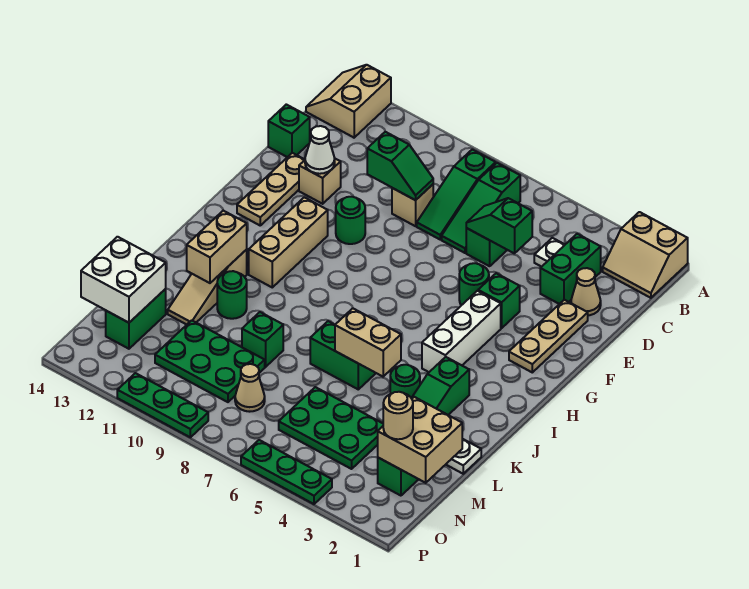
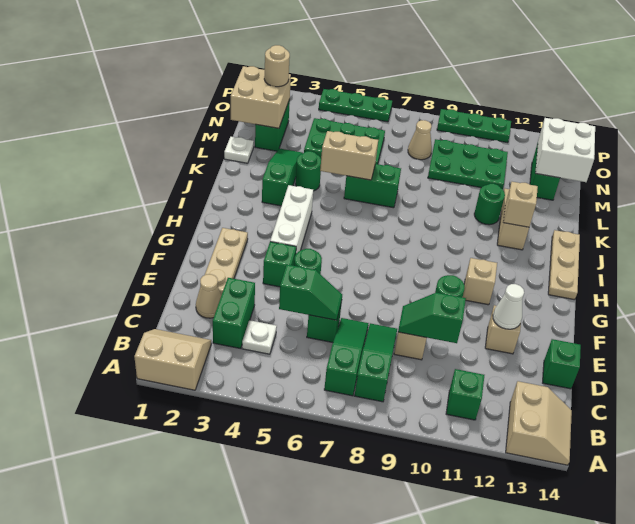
tan 1x3 plate [237,153,305,225] -> tan 1x3 plate moved to [548,230,580,300]
tan 1x3 brick [249,197,328,287] -> tan 1x1 brick [463,258,497,305]
tan 1x2 brick [187,211,247,283] -> tan 1x1 brick [503,182,538,227]
green 1x1 brick [242,312,283,367] -> green 1x1 brick moved to [446,369,484,420]

